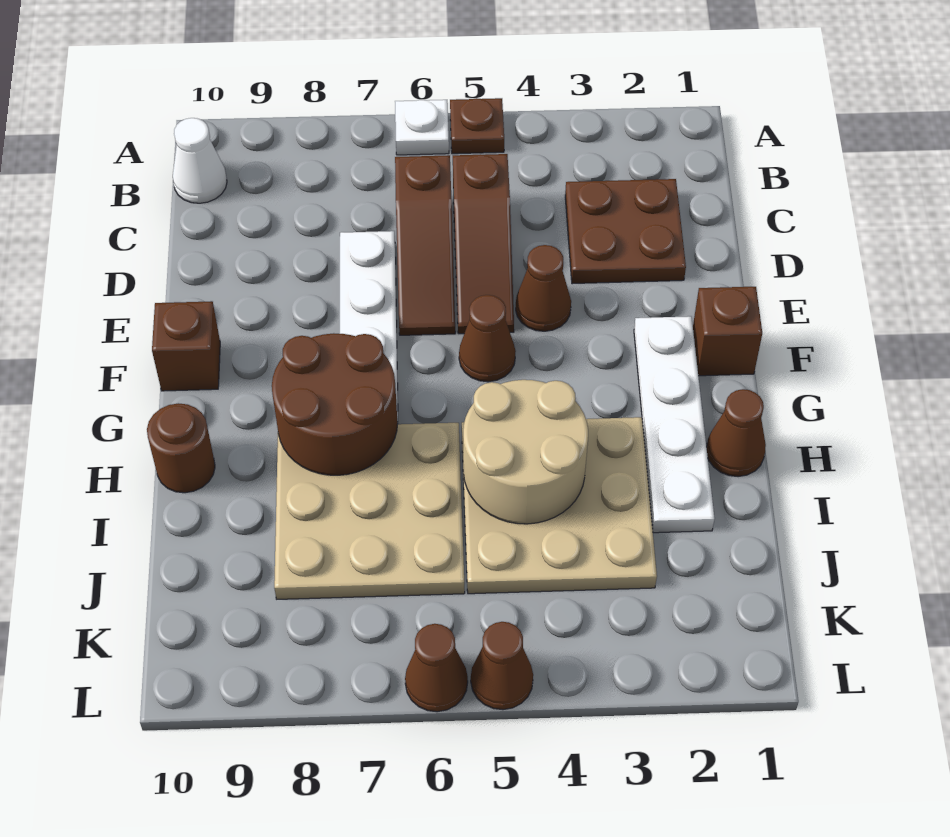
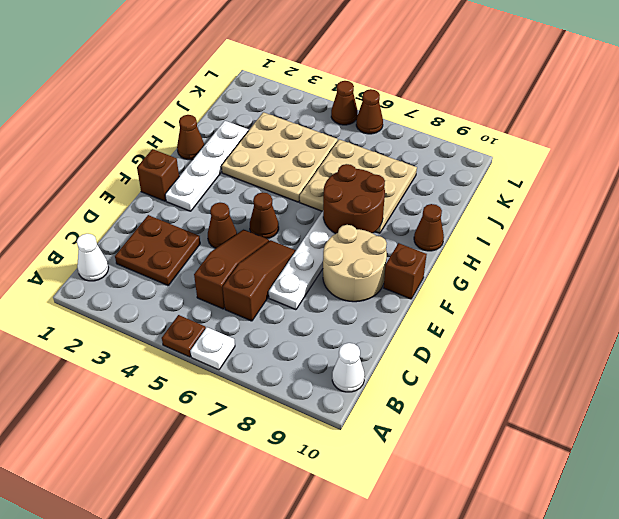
none -> white 1x1 cone [77,234,109,281]
tan 2x2 round brick [463,380,588,524] -> tan 2x2 round brick moved to [323,225,387,302]
brown 1x1 round brick [147,403,215,493] -> brown 1x1 cone [414,204,444,251]

